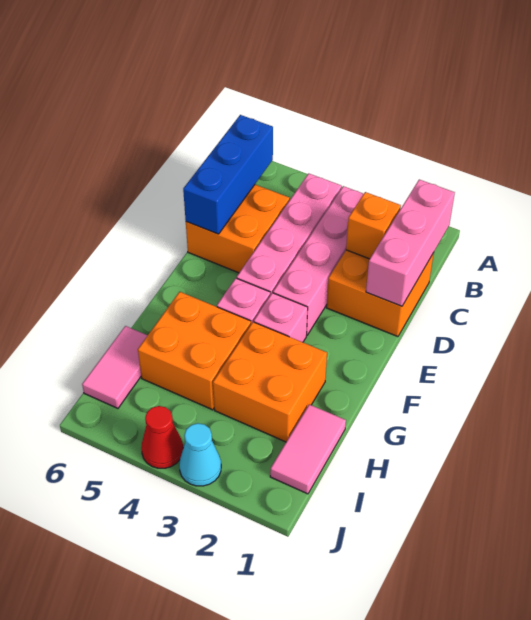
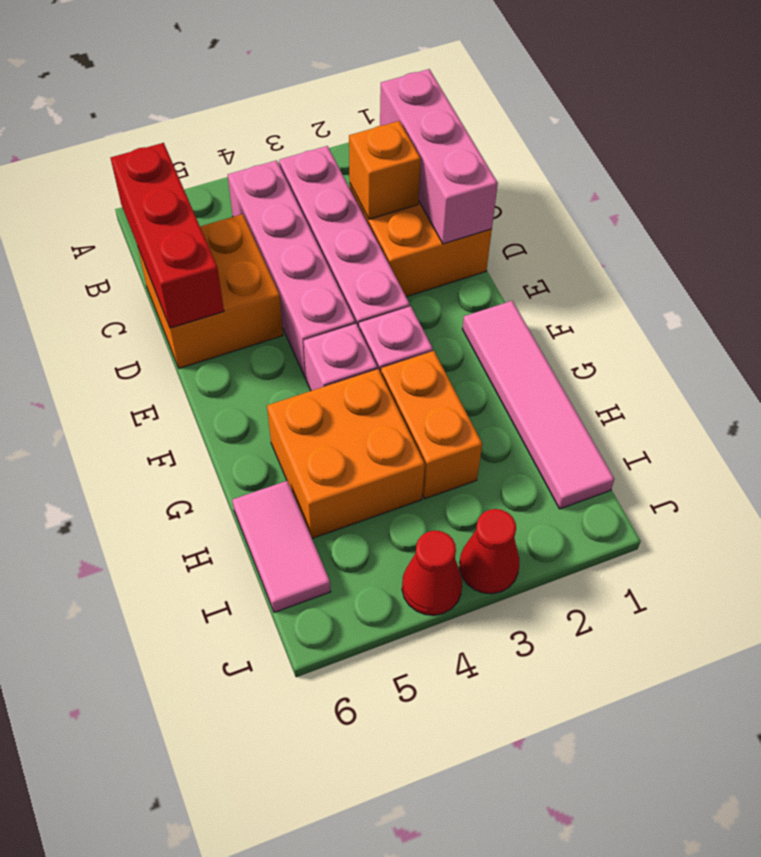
blue 1x3 brick [183,115,273,234] -> red 1x3 brick [111,143,224,328]
orange 2x2 brick [213,322,327,442] -> orange 1x2 brick [381,351,482,499]
pink 1x2 tile [270,404,346,494] -> pink 1x4 tile [462,301,614,509]
cyan 1x1 cone [179,423,221,486] -> red 1x1 cone [459,509,519,594]

